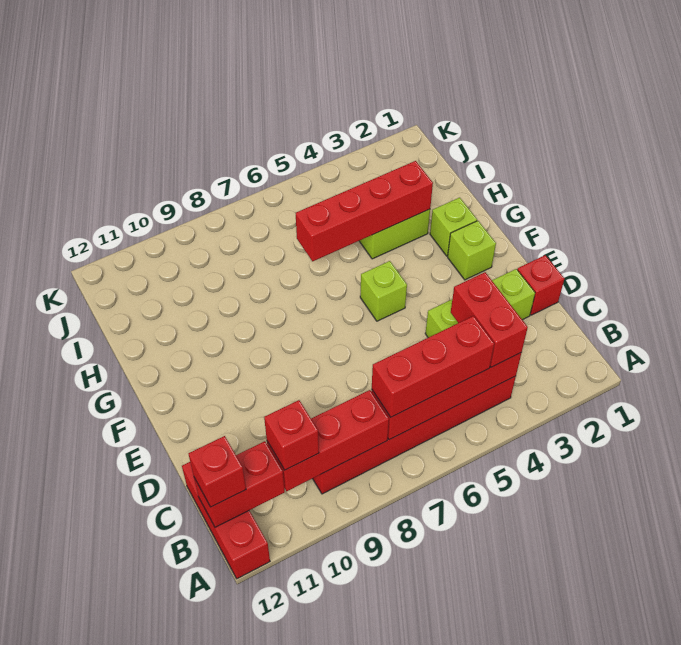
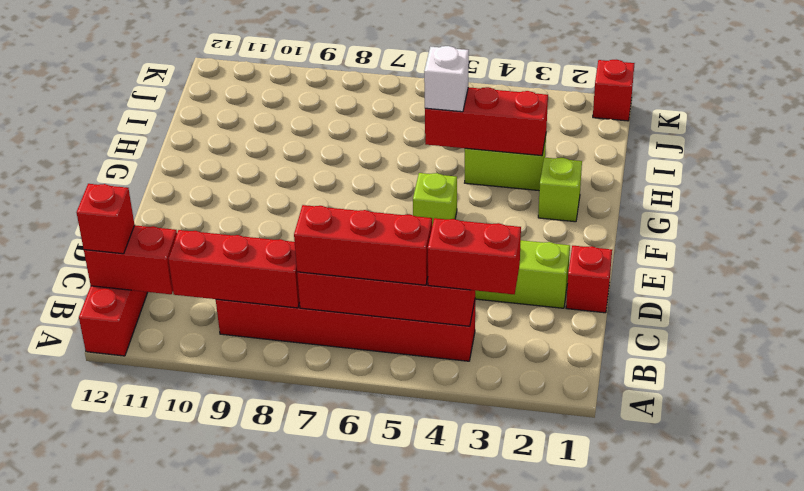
red 1x2 brick [451,272,528,367] -> red 1x2 brick turned to [428,218,521,294]
red 1x1 brick [264,400,319,470] -> red 1x1 brick moved to [593,60,635,121]
lime 1x1 brick [448,221,496,280] -> none
red 1x4 brick [296,161,433,261] -> red 1x3 brick [425,87,548,156]
none -> white 1x1 brick [424,46,469,112]

